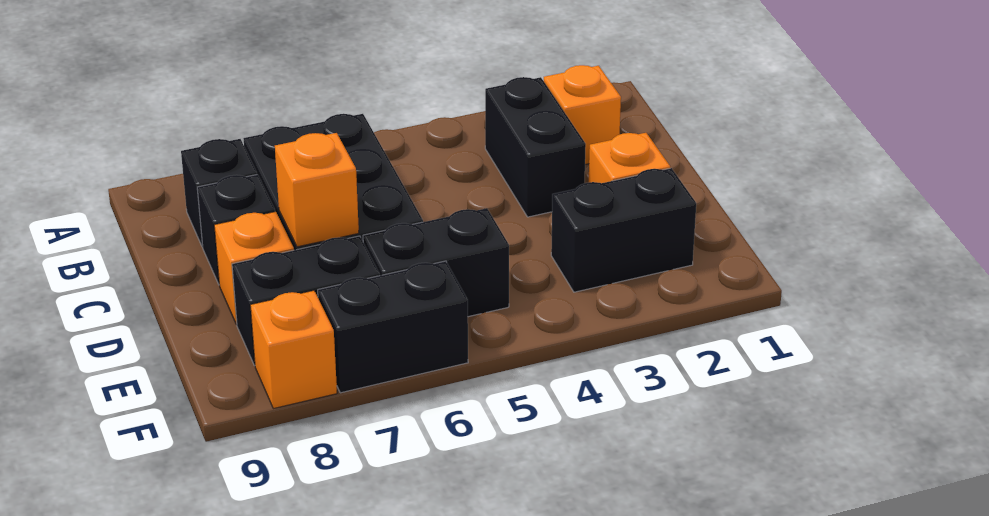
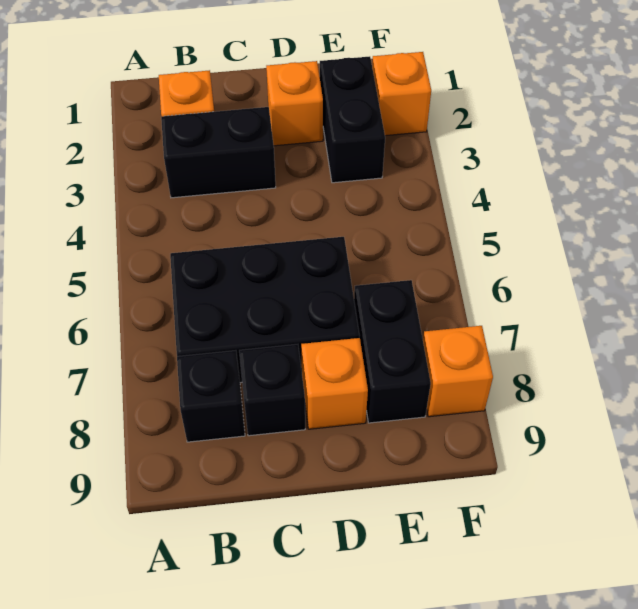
orange 1x1 brick [275,133,359,247] -> orange 1x1 brick moved to [372,52,431,136]
black 1x2 brick [363,208,509,317] -> none
black 1x2 brick [318,261,468,393] -> none

